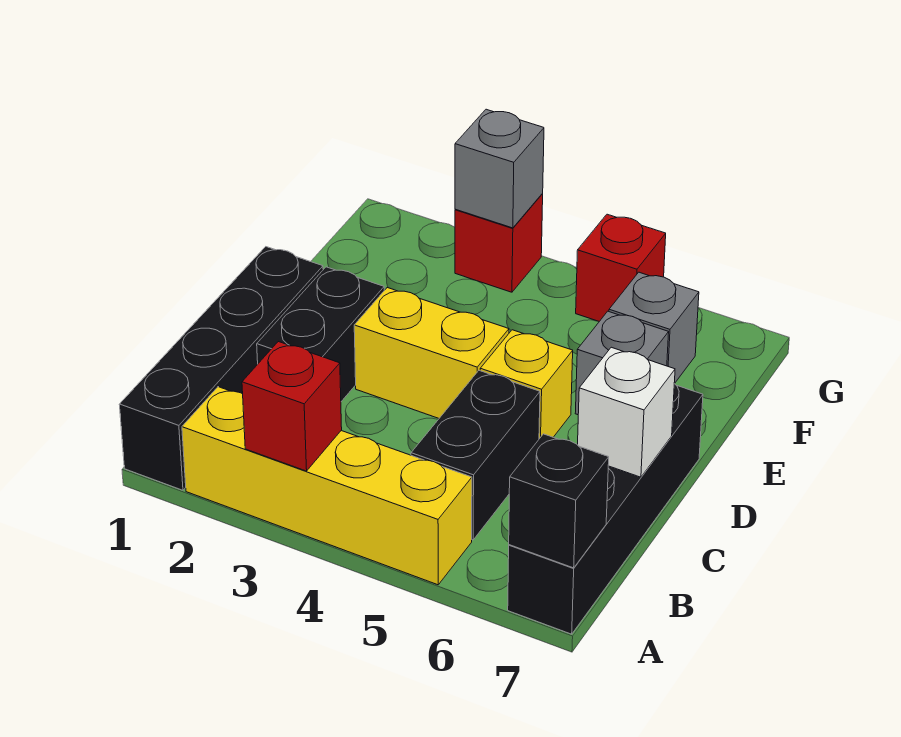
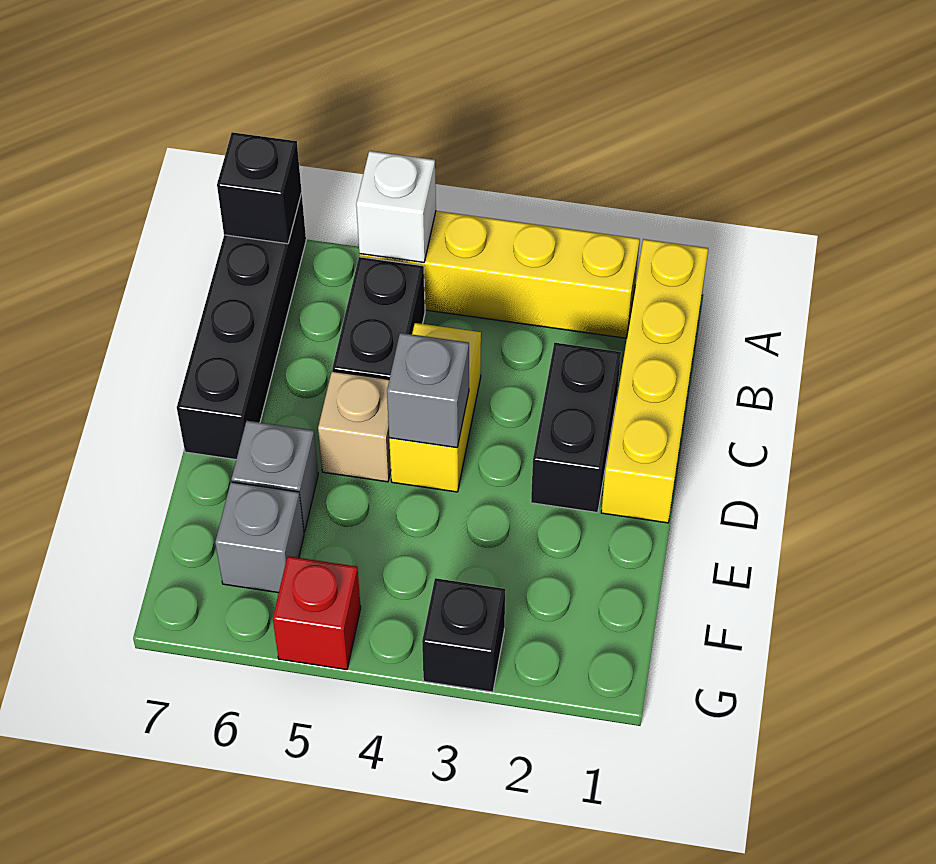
black 1x4 brick [119,247,323,490] -> yellow 1x4 brick [601,239,708,523]
red 1x1 brick [242,342,342,471] -> none
white 1x1 brick [578,347,675,477] -> white 1x1 brick moved to [356,151,436,262]
yellow 1x2 brick [354,288,509,418] -> yellow 1x2 brick turned to [389,323,481,492]
yellow 1x1 brick [480,330,573,439] -> tan 1x1 brick [318,371,391,482]
red 1x1 brick [455,194,543,292] -> black 1x1 brick [422,578,506,692]
grey 1x1 brick [455,109,544,228] -> grey 1x1 brick moved to [387,333,469,448]

